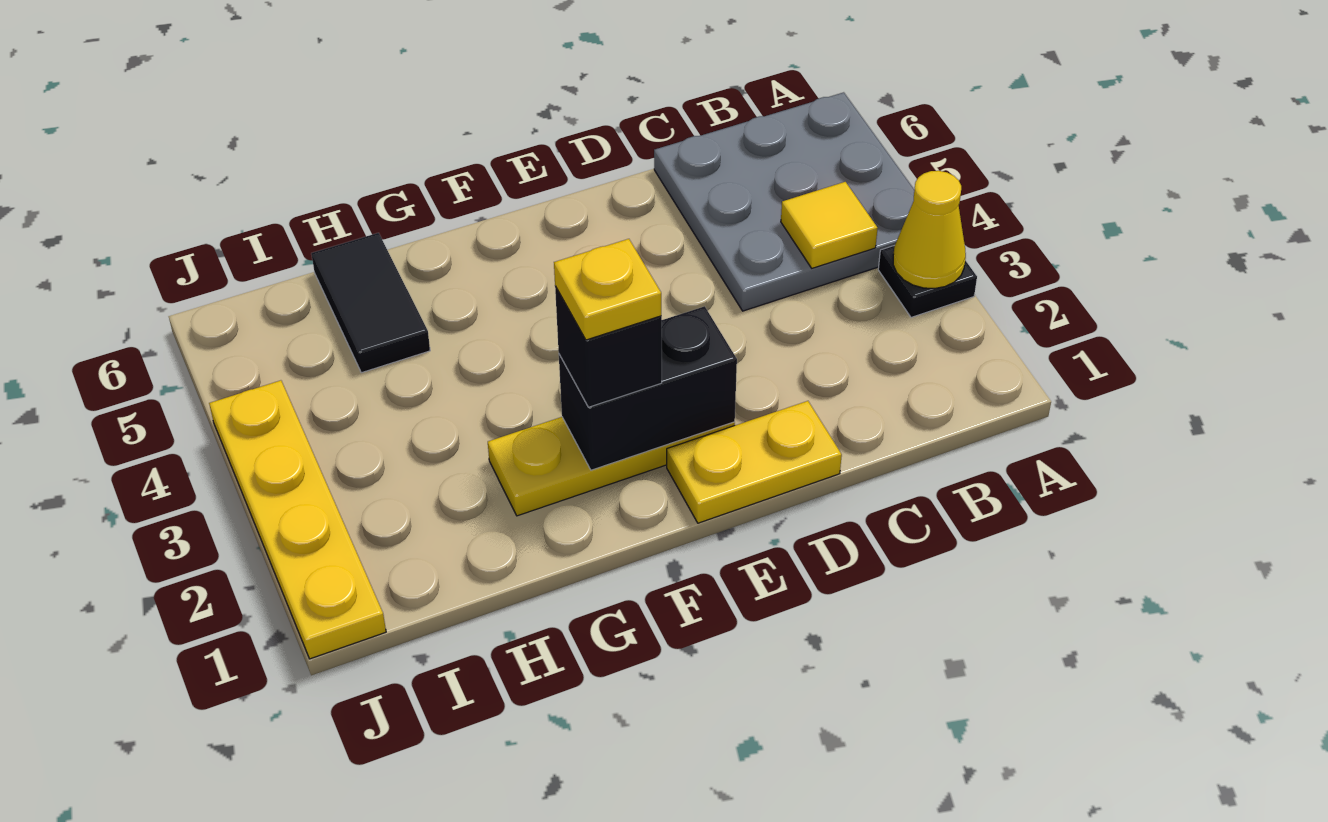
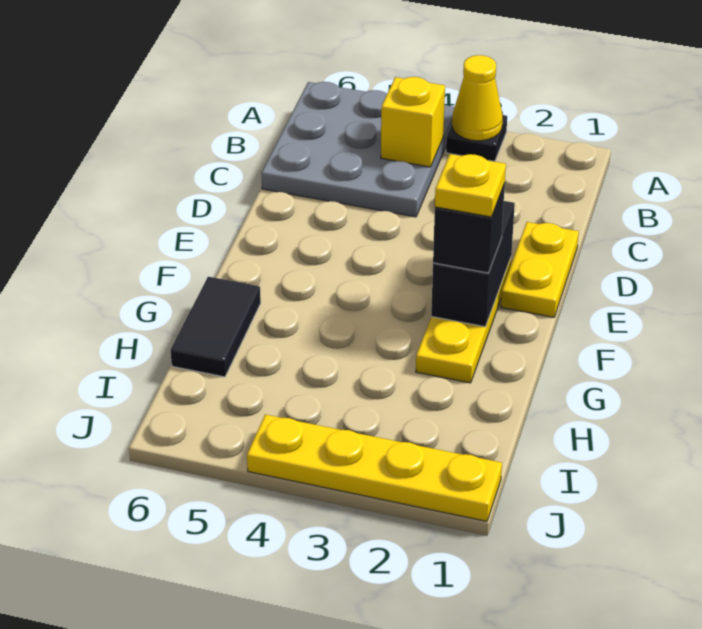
yellow 1x1 tile [781,182,878,268] -> yellow 1x1 brick [381,77,445,167]
black 1x2 tile [311,233,430,373] -> black 1x2 tile turned to [171,277,261,377]

